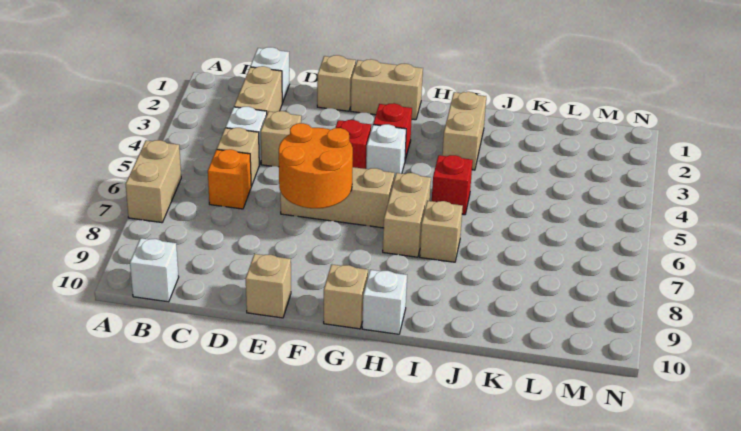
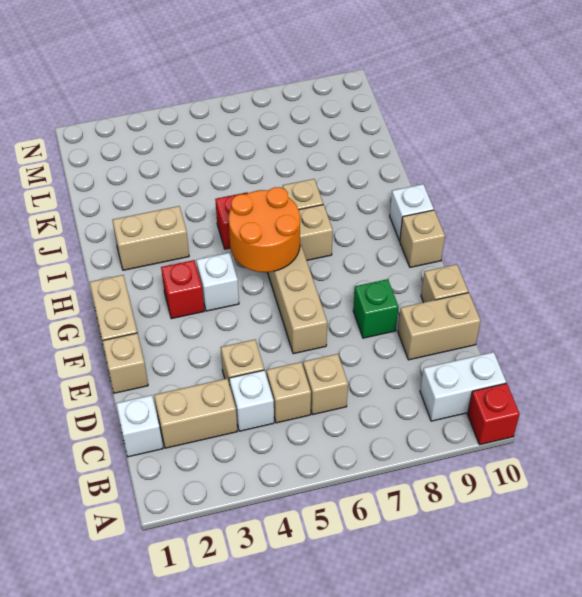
tan 1x2 brick [126,140,181,223] -> tan 1x2 brick moved to [398,293,481,360]
white 1x1 brick [130,238,179,302] -> white 1x2 brick [420,352,506,421]
orange 1x1 brick [208,149,251,209] -> tan 1x1 brick [303,354,348,415]
orange 2x2 round brick [279,123,353,208] -> orange 2x2 round brick moved to [229,187,300,272]
none -> green 1x1 brick [353,279,398,338]
red 1x1 brick [335,120,371,169] -> red 1x1 brick moved to [467,383,520,445]

